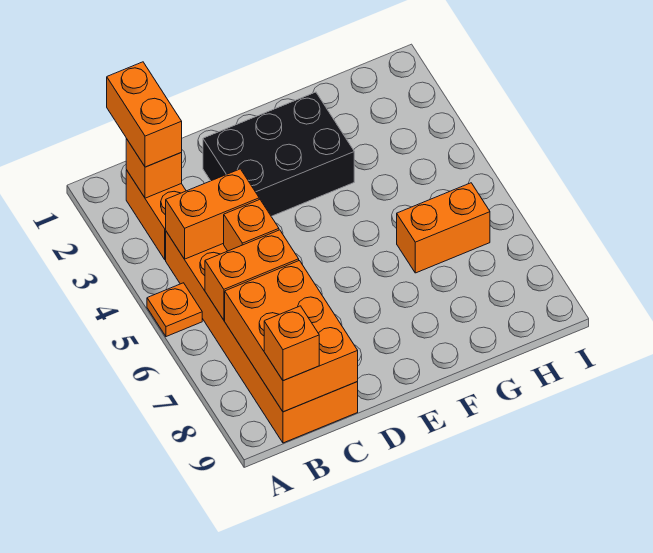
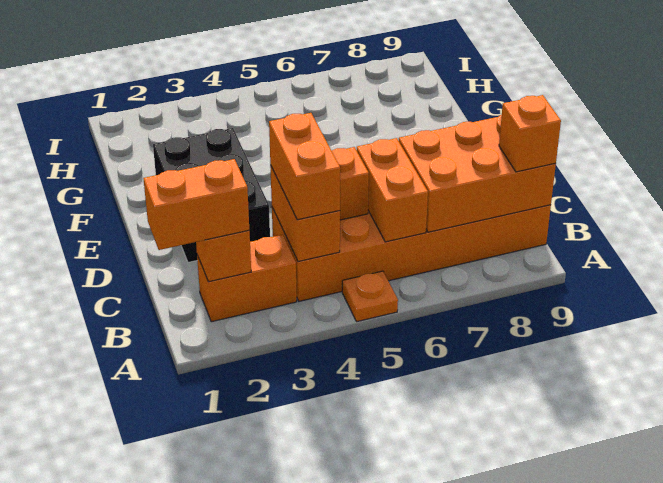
orange 1x2 brick [397,183,490,273] -> orange 1x2 brick moved to [269,113,340,220]

